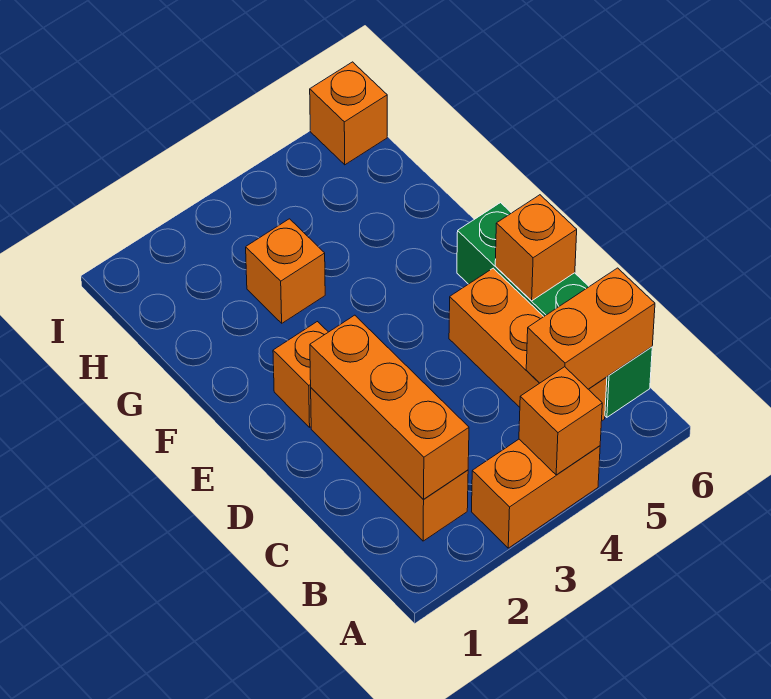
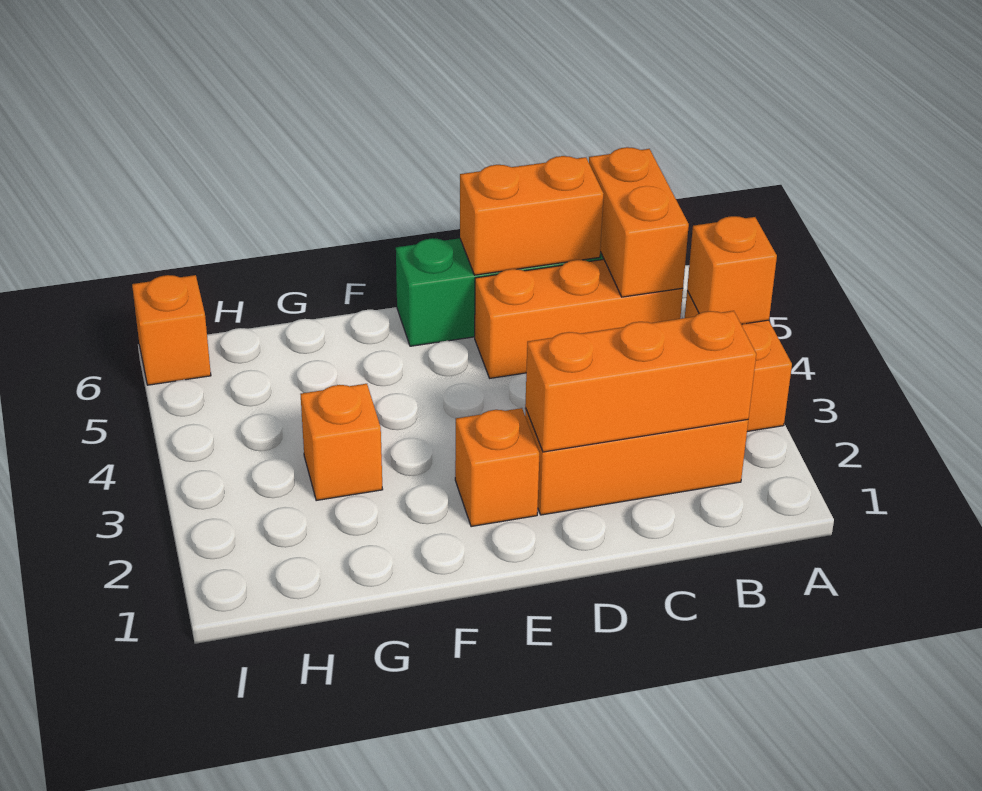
orange 1x1 brick [495,195,577,301] -> orange 1x2 brick [460,156,603,275]

